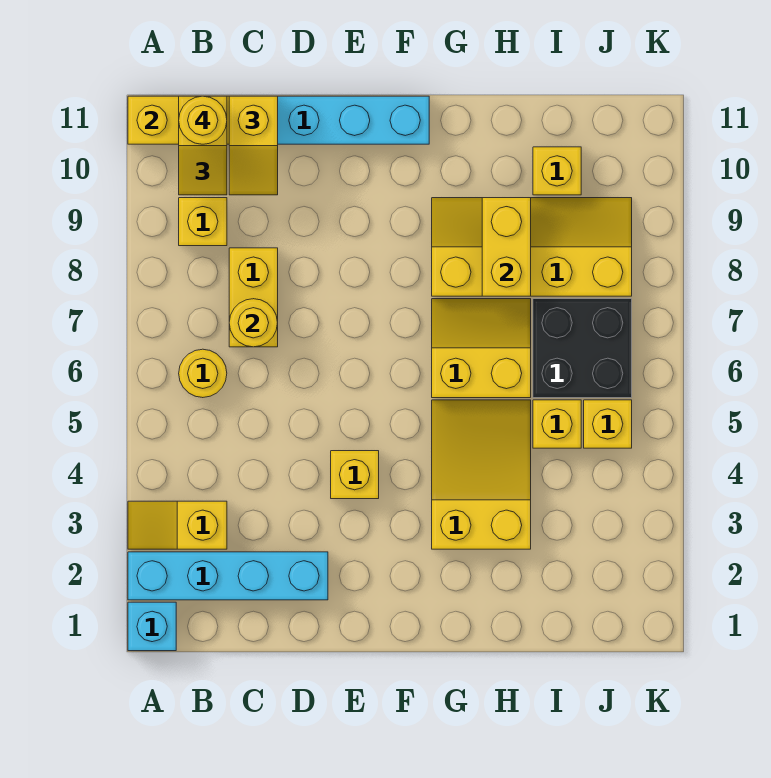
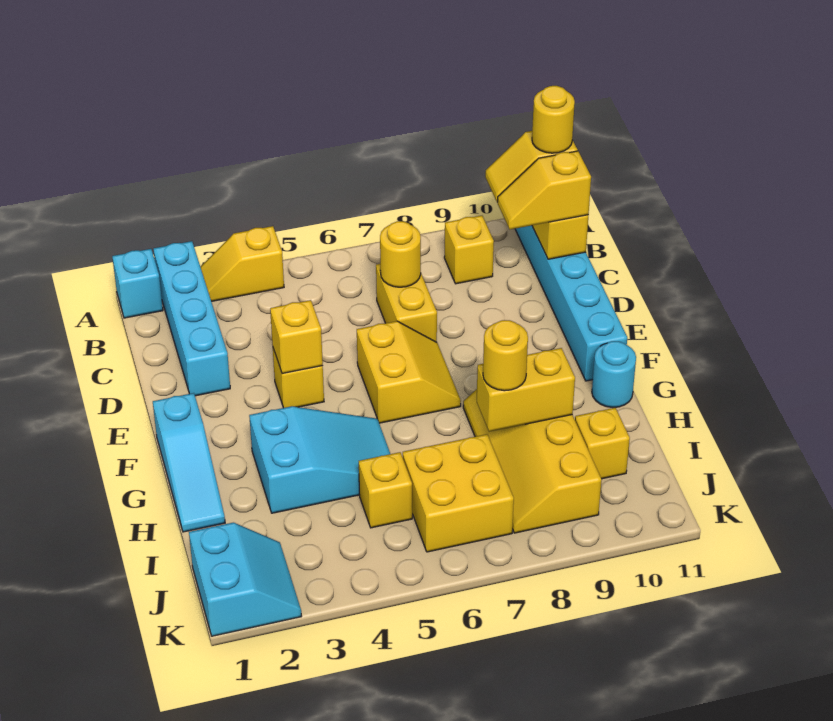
yellow 1x2 slope [128,501,227,549] -> yellow 1x2 slope turned to [200,226,284,301]
yellow 1x1 round brick [179,349,227,398] -> yellow 1x1 round brick moved to [483,320,528,391]
yellow 1x2 brick [229,248,278,347] -> yellow 1x2 brick turned to [376,264,437,342]
none -> cyan 1x3 slope [153,393,225,532]
yellow 2x3 slope [432,400,531,549] -> cyan 2x3 slope [249,406,390,513]
yellow 2x2 slope [432,299,531,398] -> yellow 2x2 slope moved to [357,321,461,423]
yellow 2x4 slope [432,198,632,296] -> yellow 2x4 slope turned to [463,389,602,533]
none -> cyan 1x1 round brick [592,341,636,408]
black 2x2 brick [533,299,632,398] -> yellow 2x2 brick [403,434,514,552]
none -> cyan 2x2 slope [189,523,302,636]
yellow 1x1 brick [584,400,632,448] -> yellow 1x1 brick moved to [270,300,323,374]

